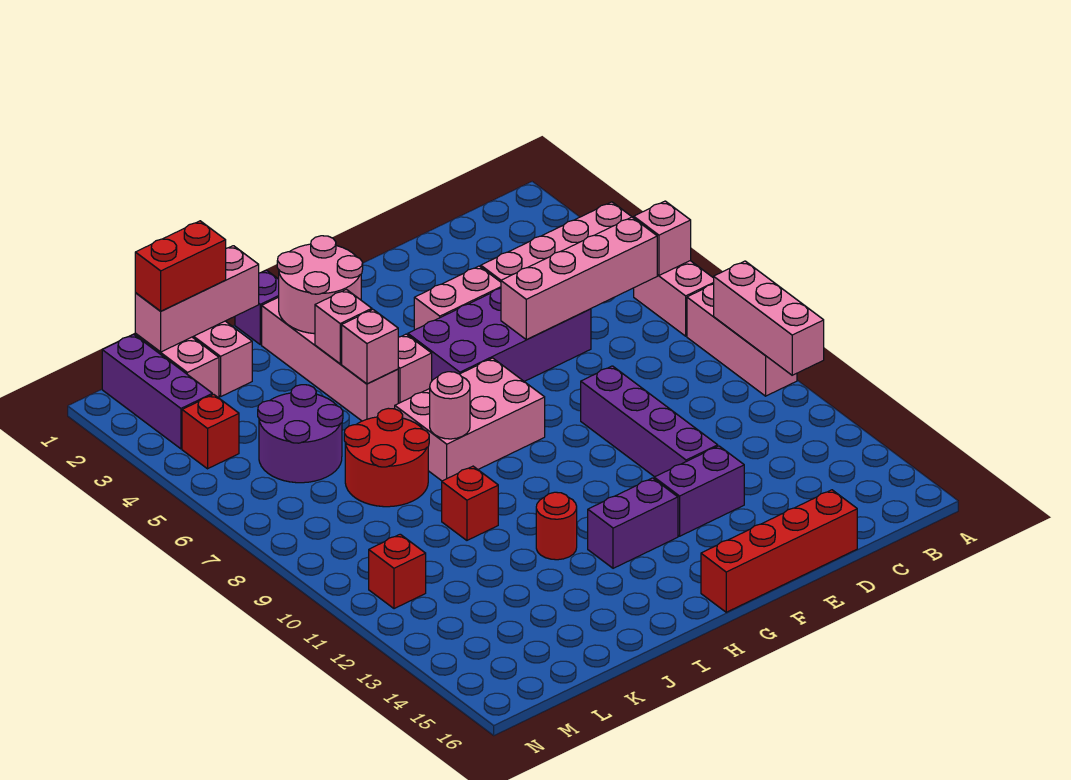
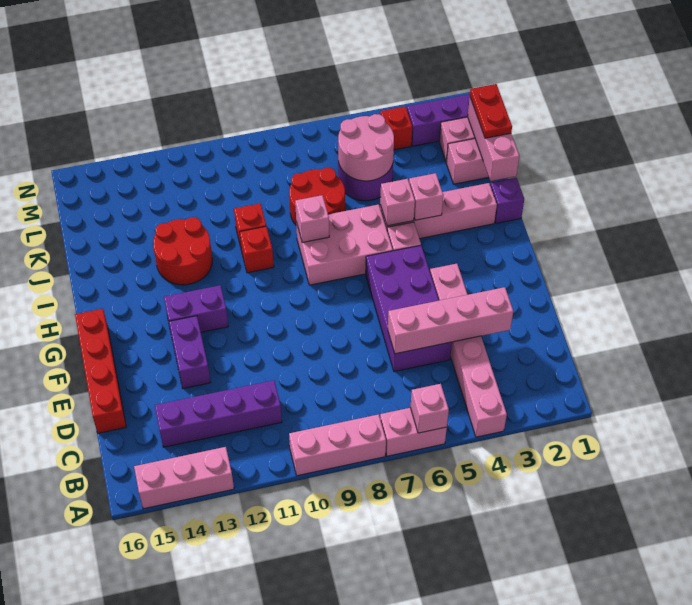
pink 1x3 brick [714,261,824,375] -> pink 1x3 brick moved to [134,447,234,509]
pink 1x4 brick [501,217,657,340] -> pink 1x4 brick turned to [388,287,513,354]
purple 1x4 brick [581,366,718,477] -> purple 1x4 brick moved to [155,380,282,447]
pink 2x3 brick [395,358,545,481] -> pink 2x3 brick turned to [296,205,393,285]
purple 1x2 brick [588,478,678,568] -> purple 1x2 brick turned to [164,285,228,332]
pink 2x2 round brick [277,236,363,334] -> pink 2x2 round brick moved to [338,114,394,181]
pink 1x1 round brick [430,372,470,439] -> pink 1x1 brick [295,195,329,242]
red 1x1 round brick [536,492,577,560] -> red 2x2 round brick [153,217,212,285]
red 1x2 brick [135,221,226,311] -> red 1x2 plate [470,84,512,138]
red 1x1 brick [369,534,426,609] -> red 1x1 brick moved to [240,226,274,273]

